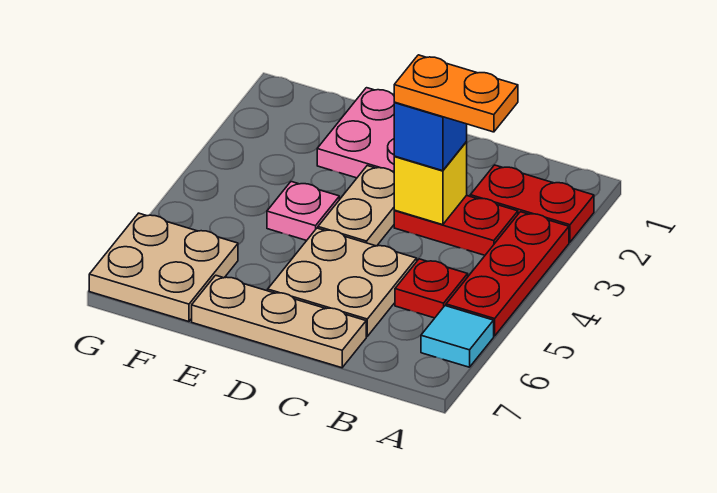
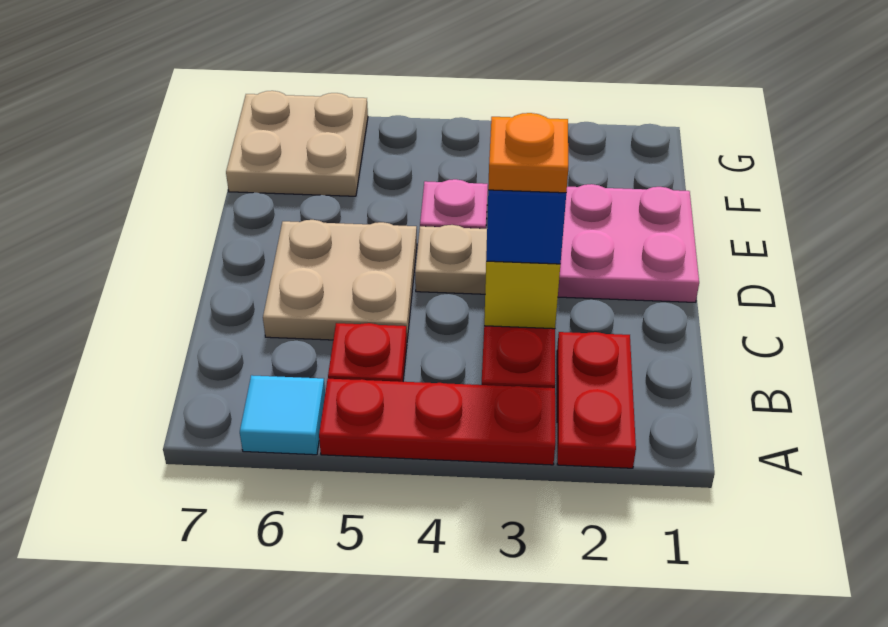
orange 1x2 plate [394,55,518,132] -> orange 1x1 plate [488,113,568,193]
tan 1x3 plate [192,275,366,368] -> none

